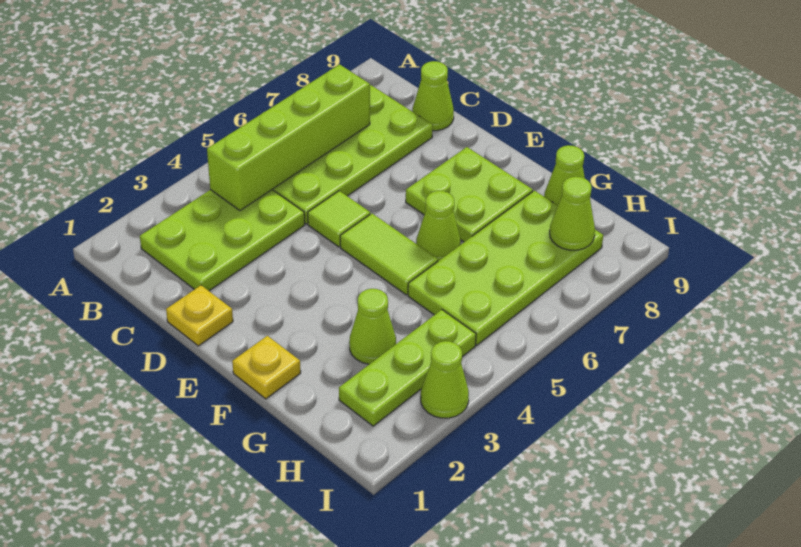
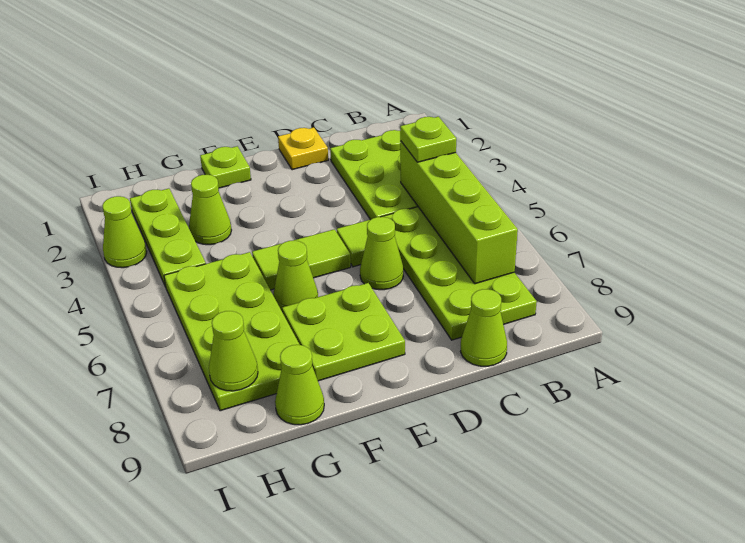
none -> lime 1x1 plate [400,117,456,162]
none -> lime 1x1 cone [360,217,403,290]
yellow 1x1 plate [232,336,301,399] -> lime 1x1 plate [200,146,251,188]

